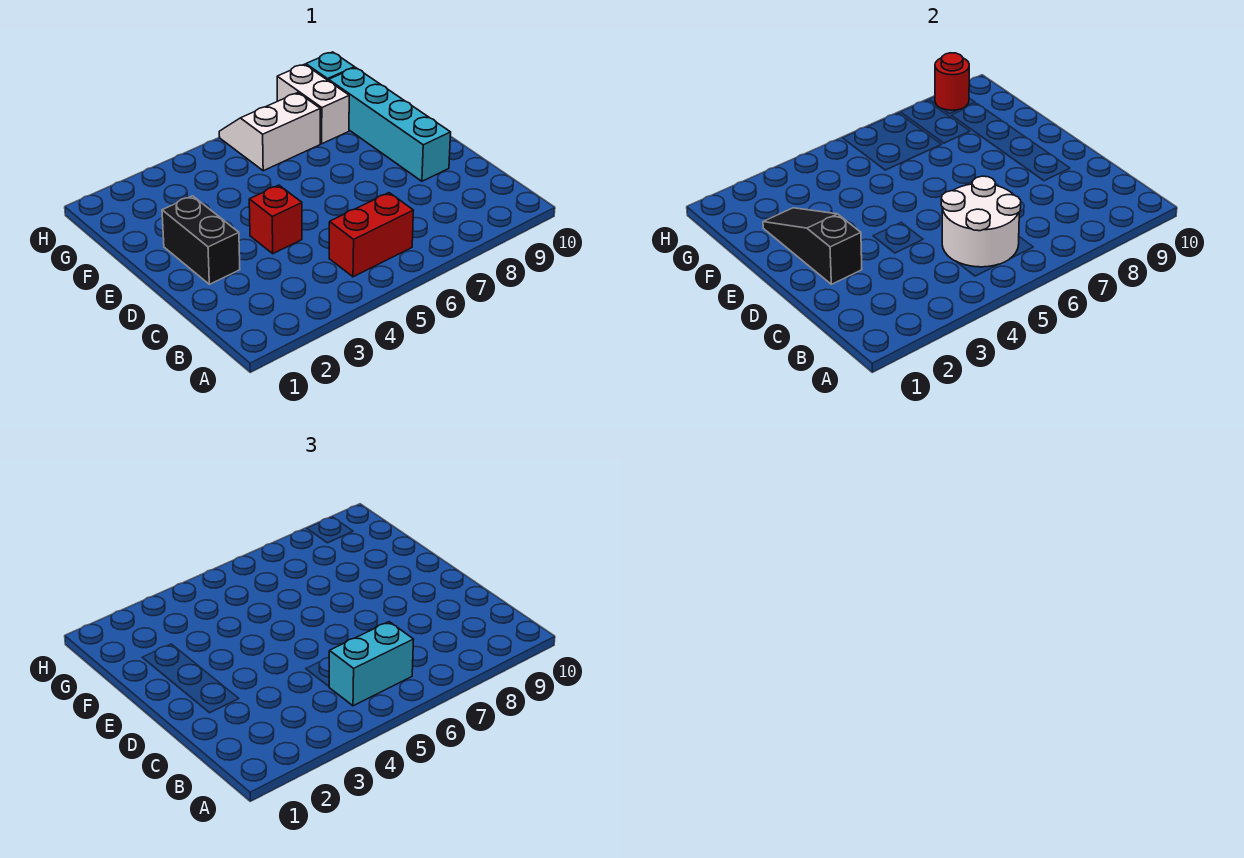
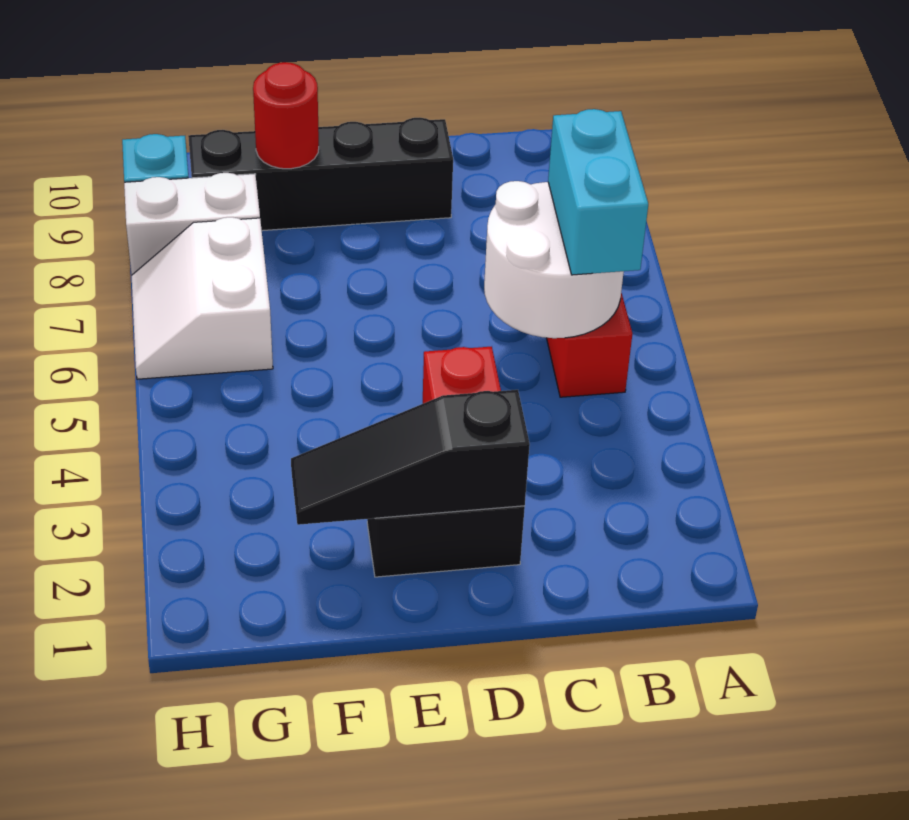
cyan 1x4 brick [329,68,451,181] -> black 1x4 brick [188,118,453,231]
red 1x1 round brick [935,53,969,110] -> red 1x1 round brick moved to [253,62,319,169]

